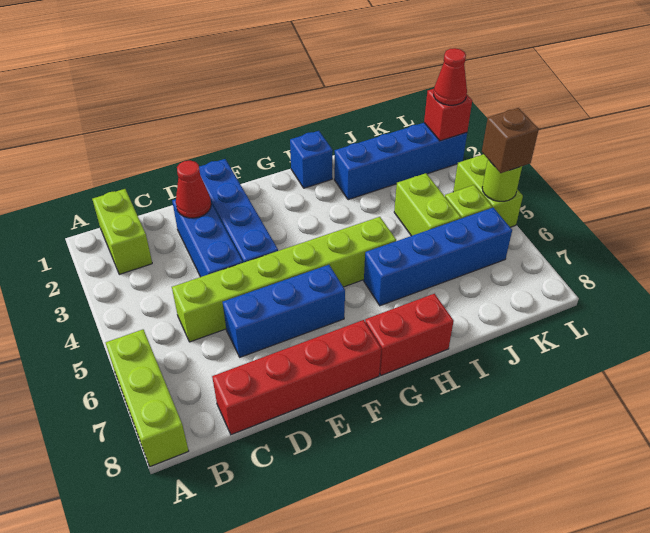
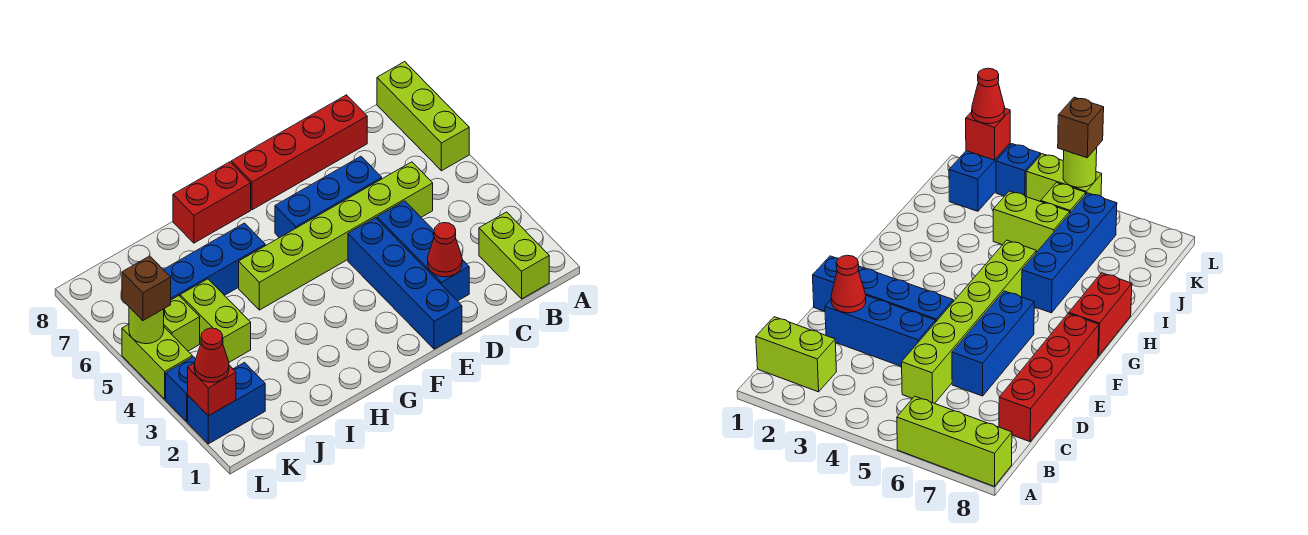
blue 1x1 brick [290,131,333,188] -> blue 1x1 brick moved to [166,357,196,421]
blue 1x4 brick [334,123,467,200] -> blue 1x2 brick [188,362,265,444]

